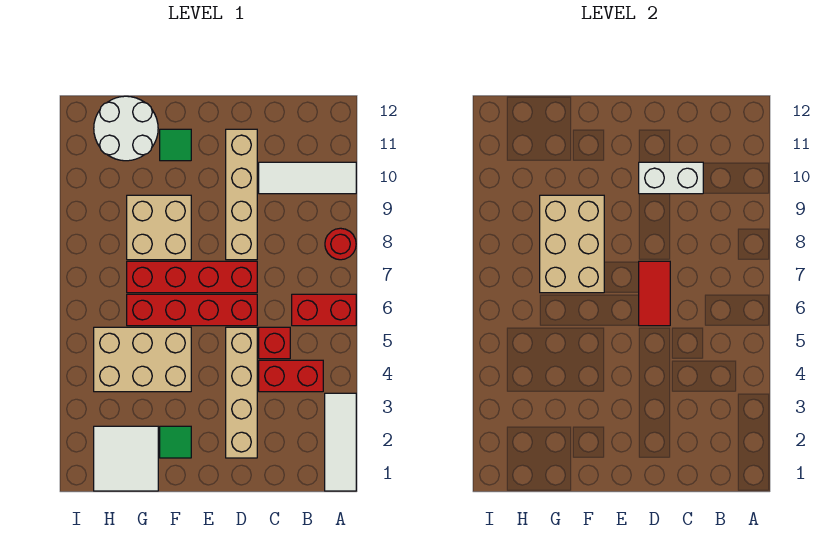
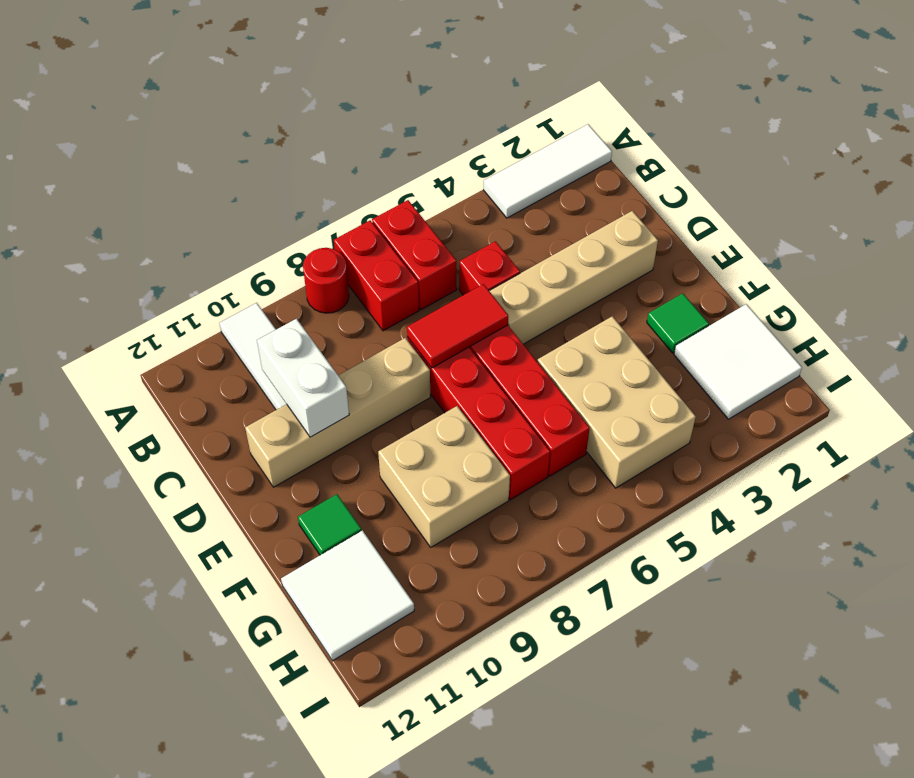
red 1x2 brick [259,360,323,392] -> red 1x2 brick moved to [334,221,419,331]
tan 2x3 brick [540,195,604,293] -> none
white 2x2 round brick [94,96,158,161] -> white 2x2 tile [281,530,414,661]

